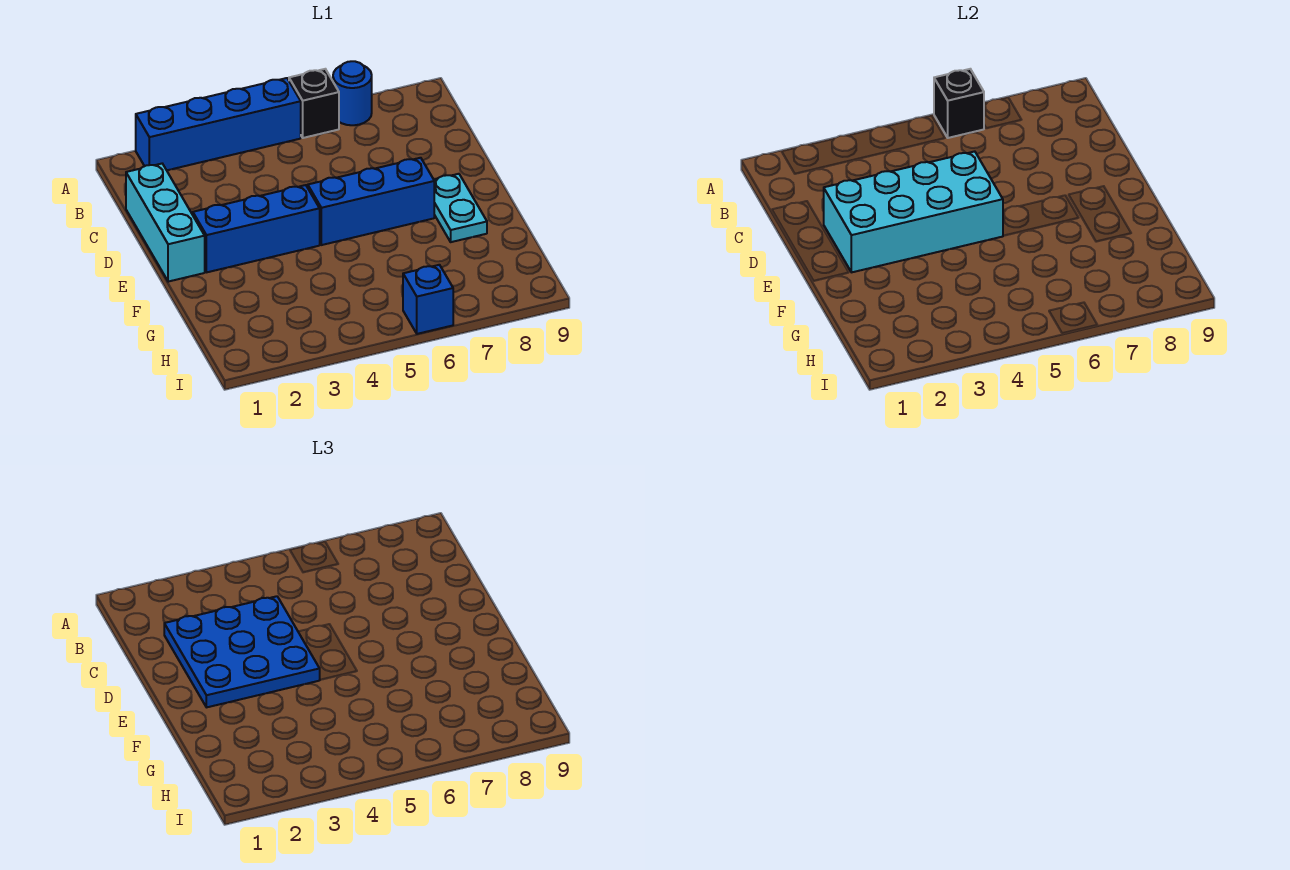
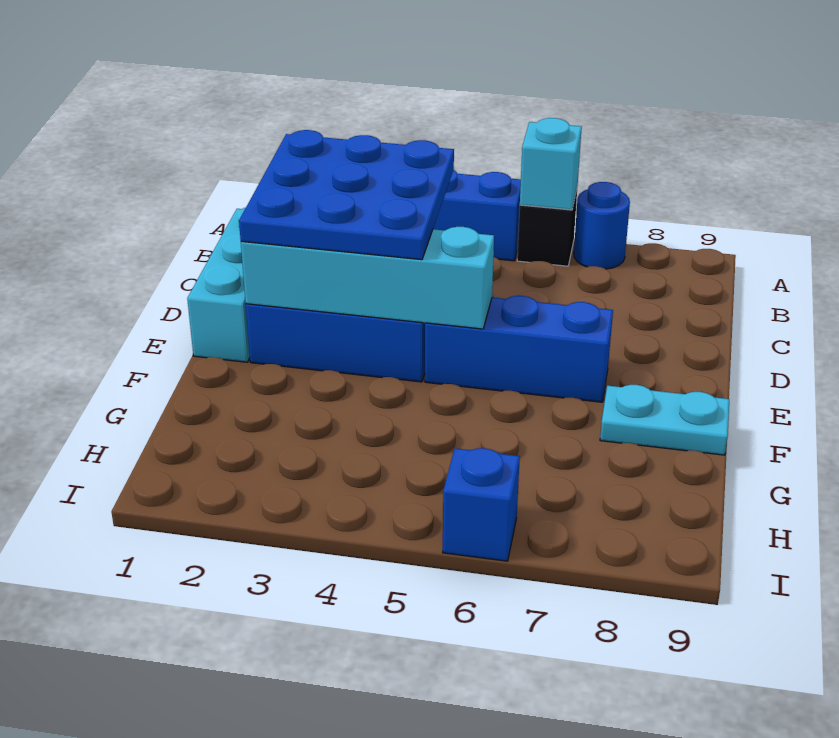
black 1x1 brick [934,69,984,138] -> cyan 1x1 brick [520,118,582,210]
cyan 2x4 brick [824,151,1003,272] -> cyan 1x4 brick [241,227,494,329]
cyan 1x2 plate [434,174,487,242] -> cyan 1x2 plate turned to [600,385,729,455]

